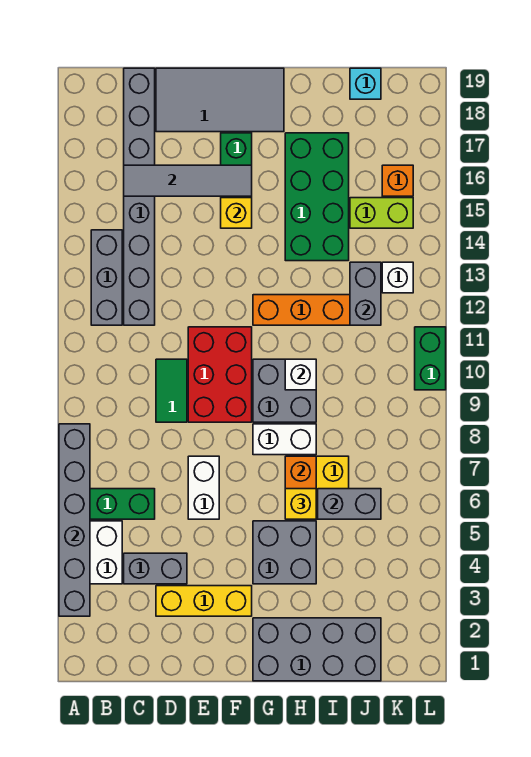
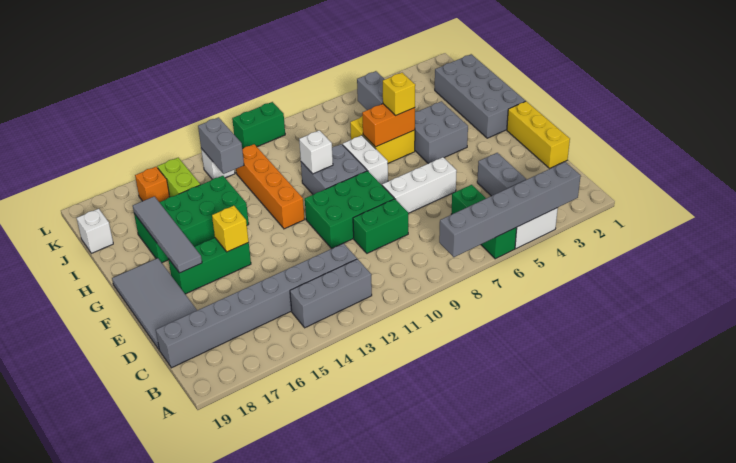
grey 1x4 tile [124,165,252,196] -> grey 1x4 tile moved to [133,196,202,273]
yellow 1x3 brick [156,586,252,616] -> yellow 1x3 brick moved to [507,101,570,168]
green 1x2 tile [156,359,187,422] -> green 1x2 brick [353,199,408,253]
white 1x2 brick [188,456,219,519] -> white 1x3 brick [382,157,457,213]
red 2x3 brick [188,327,252,422] -> green 2x3 brick [305,171,394,249]
grey 1x2 brick [350,262,381,325] -> grey 1x2 brick turned to [198,117,244,174]
cyan 1x1 brick [350,68,381,99] -> white 1x1 brick [77,209,113,253]

